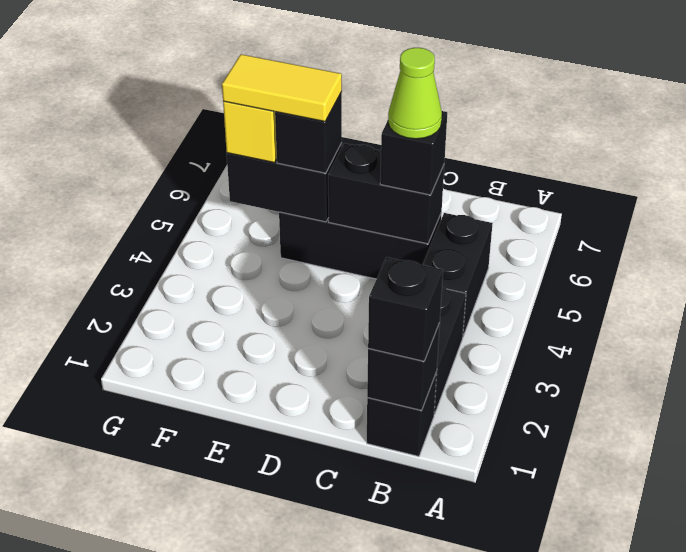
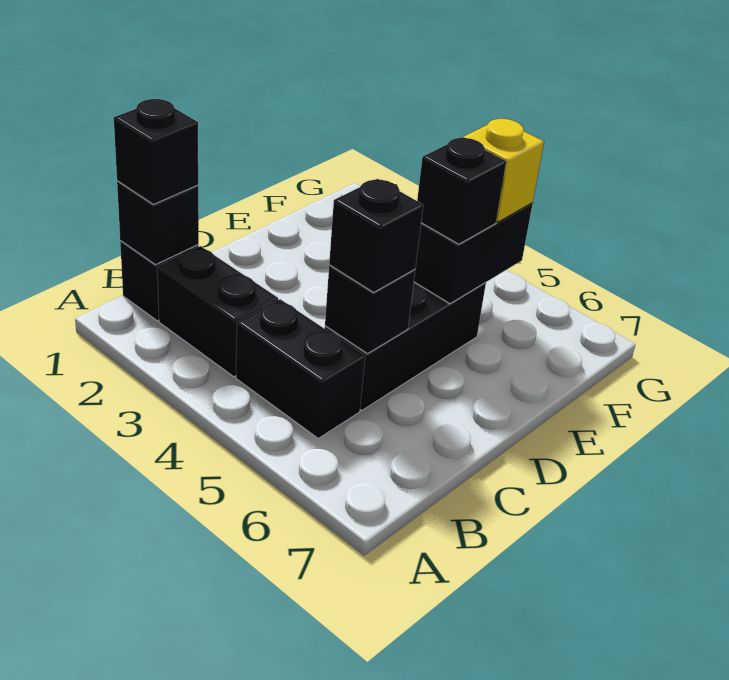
black 1x2 brick [328,143,444,244] -> black 1x1 brick [325,265,415,354]
lime 1x1 cone [388,48,442,139] -> none
yellow 1x2 tile [222,54,342,121] -> none

